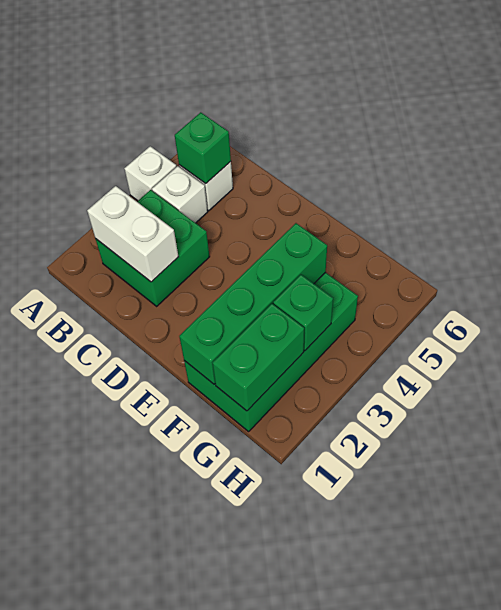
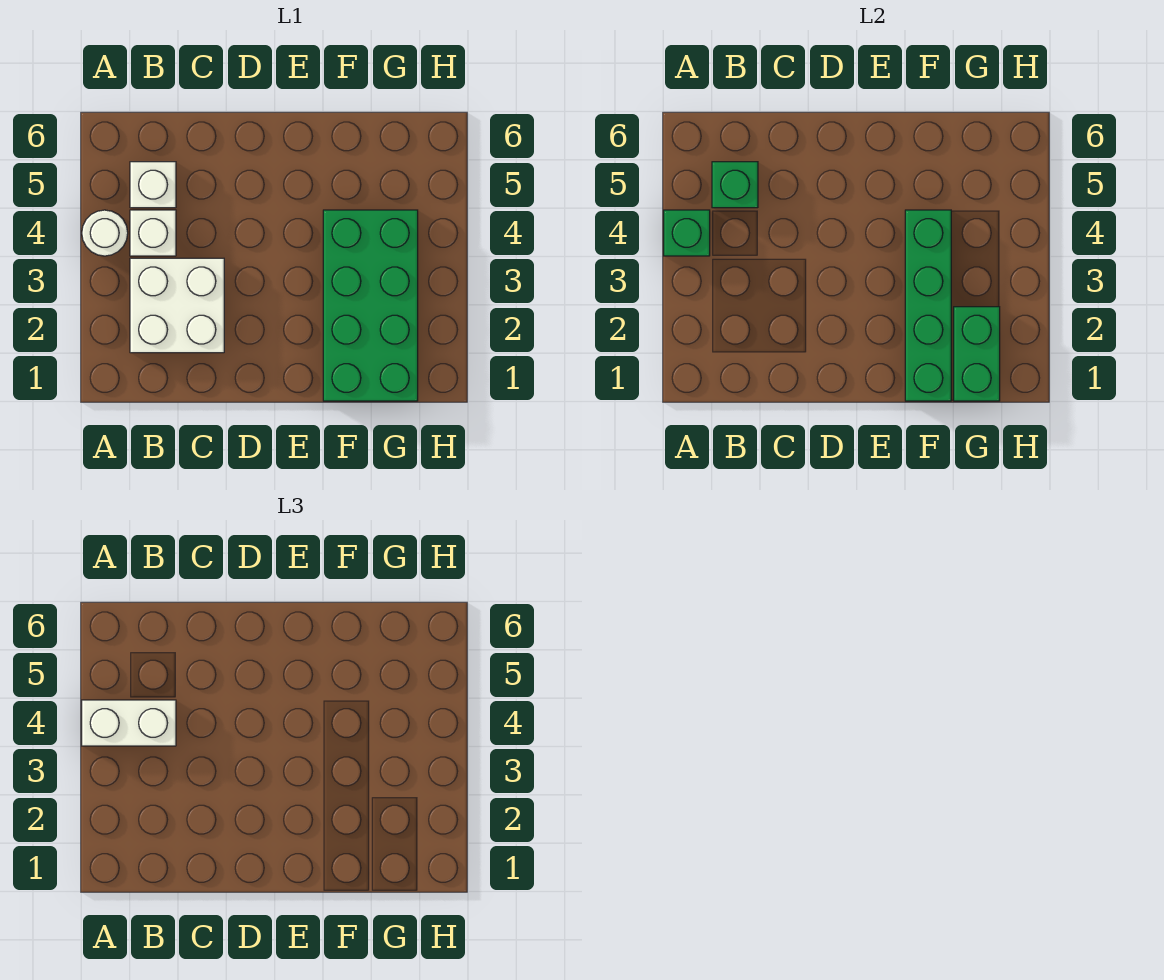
white 1x1 brick [124,146,177,201] -> white 1x1 round brick [82,210,128,256]
green 2x2 brick [95,190,210,306] -> white 2x2 brick [130,258,224,353]
white 1x2 brick [87,186,178,282] -> white 1x2 brick moved to [82,700,176,746]
green 1x1 brick [273,275,333,351] -> green 1x1 brick moved to [664,210,710,256]

